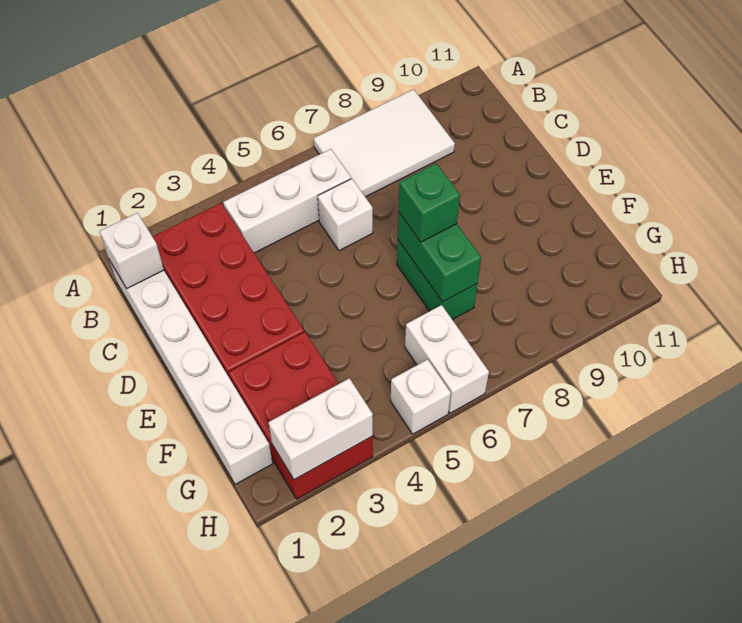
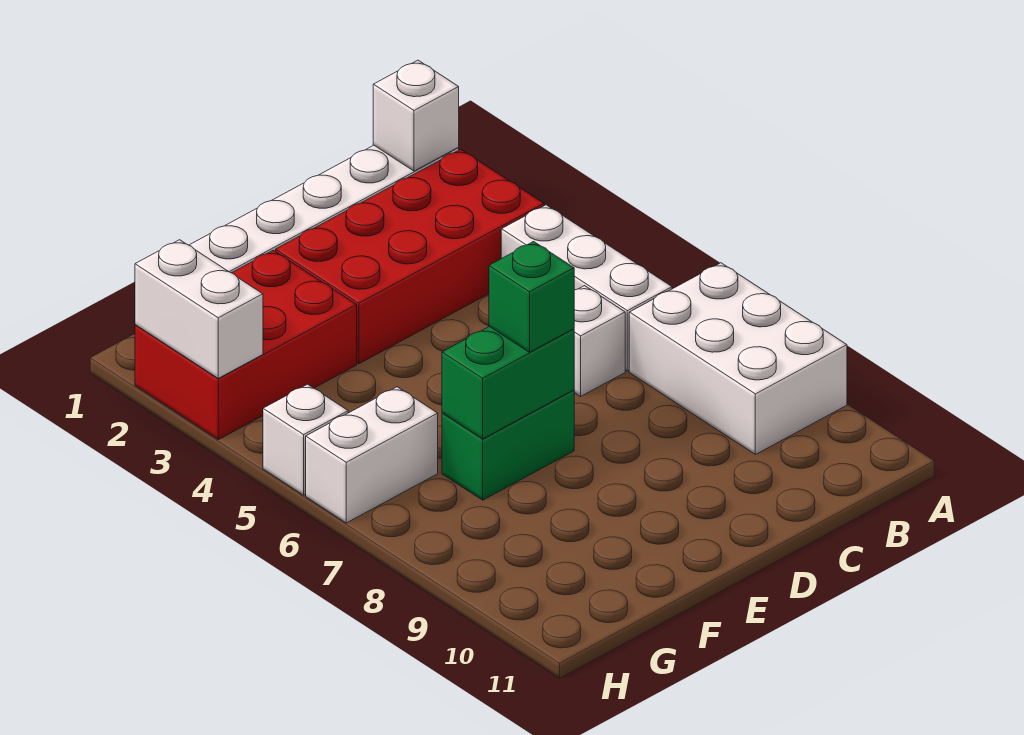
white 2x3 tile [314,89,455,197] -> white 2x3 brick [629,263,847,454]

